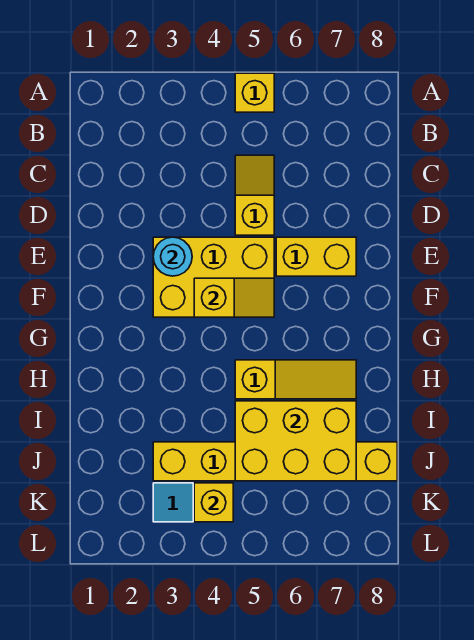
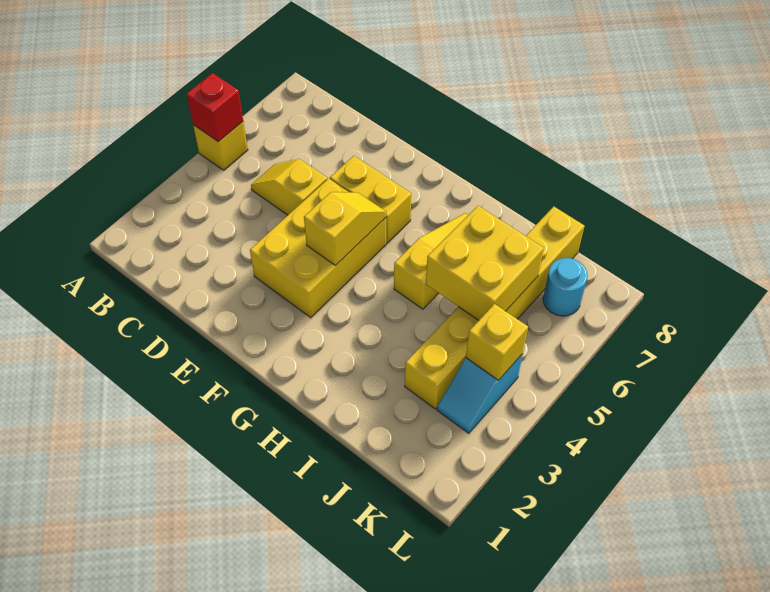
none -> red 1x1 brick [187,73,243,142]
cyan 1x1 round brick [153,237,192,276] -> cyan 1x1 round brick moved to [543,258,588,316]
yellow 1x2 brick [276,237,356,276] -> yellow 1x2 brick turned to [330,156,411,243]
yellow 2x3 brick [235,401,356,481] -> yellow 2x2 brick [426,206,544,320]

